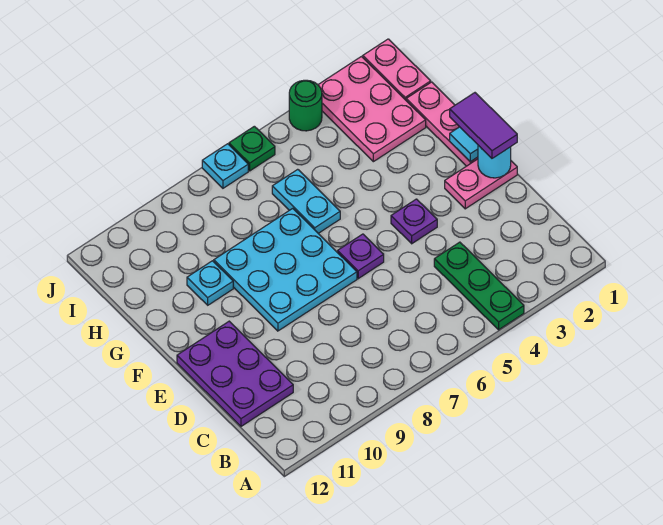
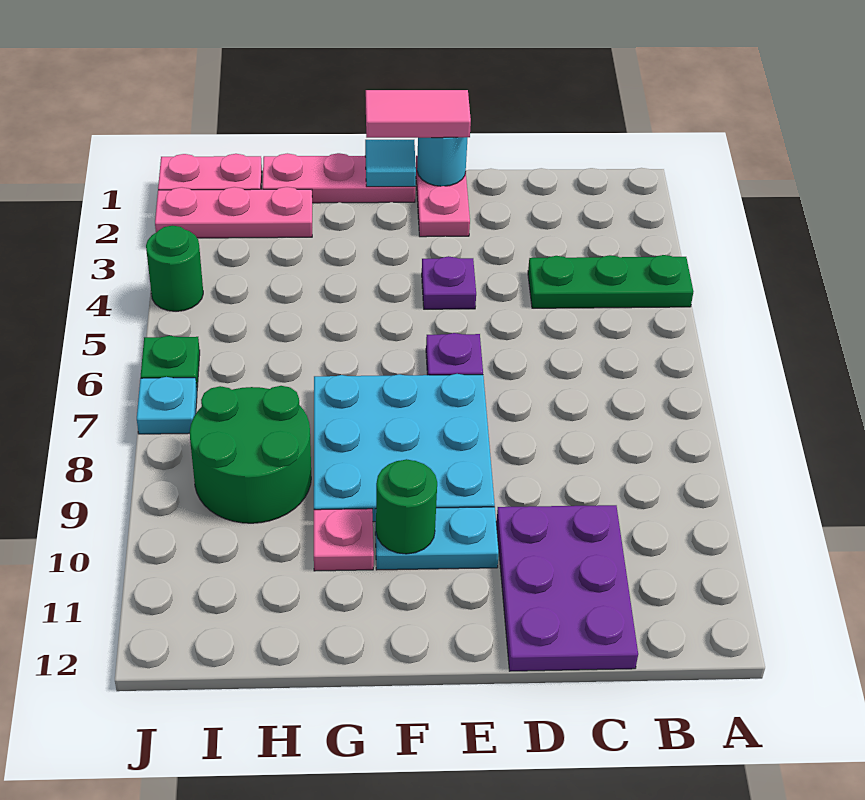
purple 2x3 plate [177,321,293,426] -> purple 2x3 plate turned to [496,505,638,671]
purple 1x2 tile [450,93,517,158] -> pink 1x2 tile [366,90,471,138]
none -> green 1x1 round brick [376,459,437,554]
cyan 1x2 plate [272,169,340,233] -> cyan 1x2 plate moved to [375,507,499,570]
cyan 1x1 plate [187,261,233,305] -> pink 1x1 plate [314,509,374,571]
pink 2x3 plate [318,57,426,162] -> pink 1x3 plate [155,187,312,238]
none -> green 2x2 round brick [190,386,311,523]

